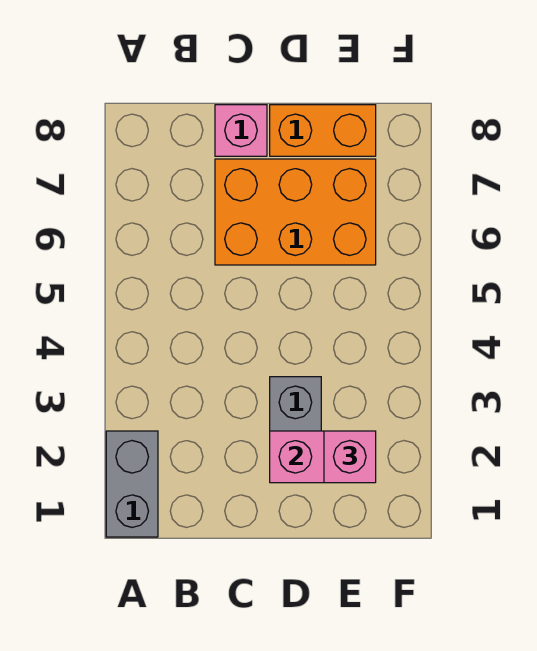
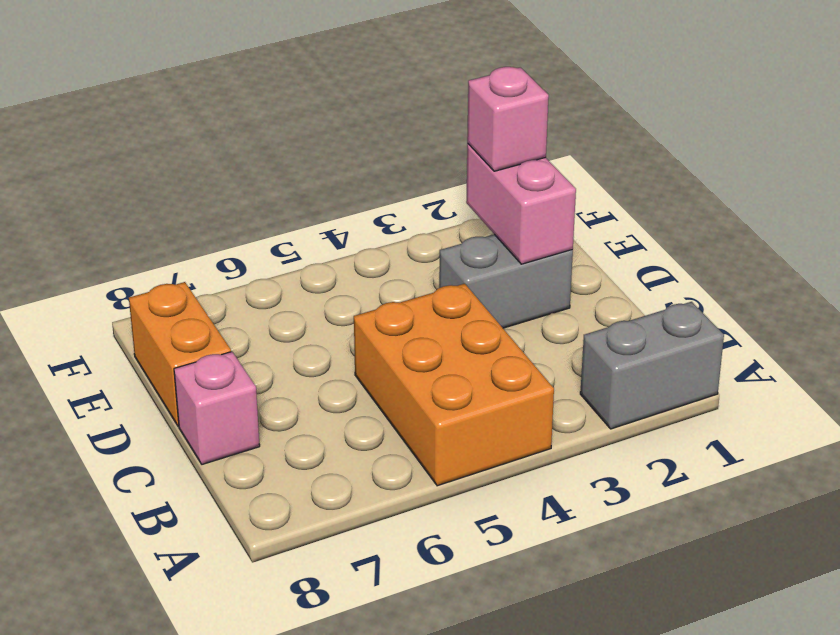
orange 2x3 brick [215,159,376,265] -> orange 2x3 brick moved to [354,284,554,486]

